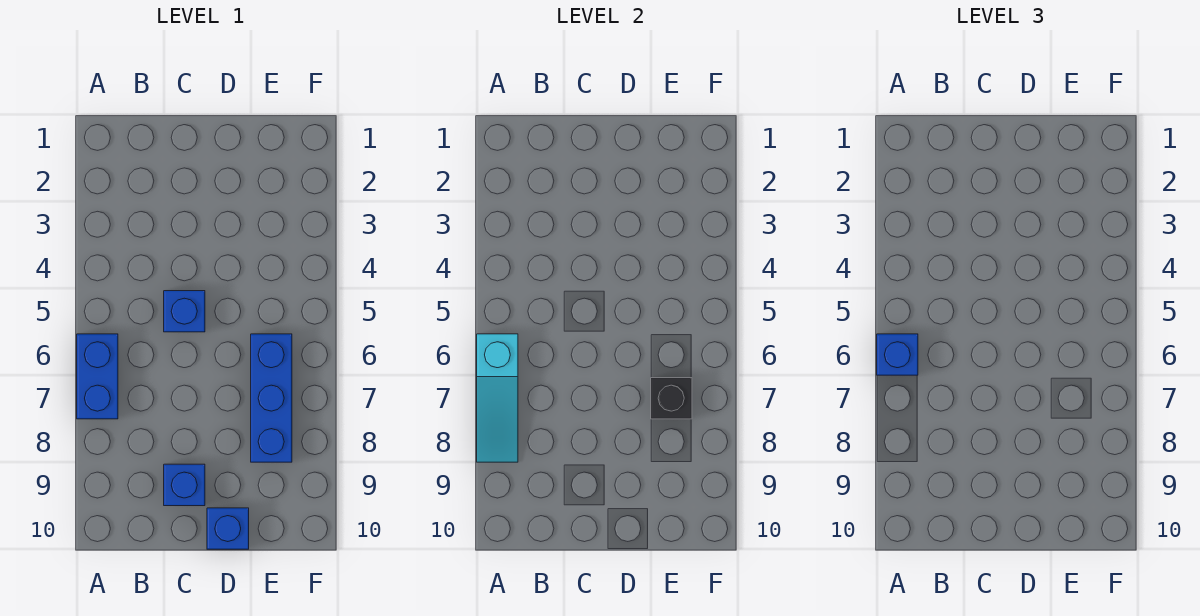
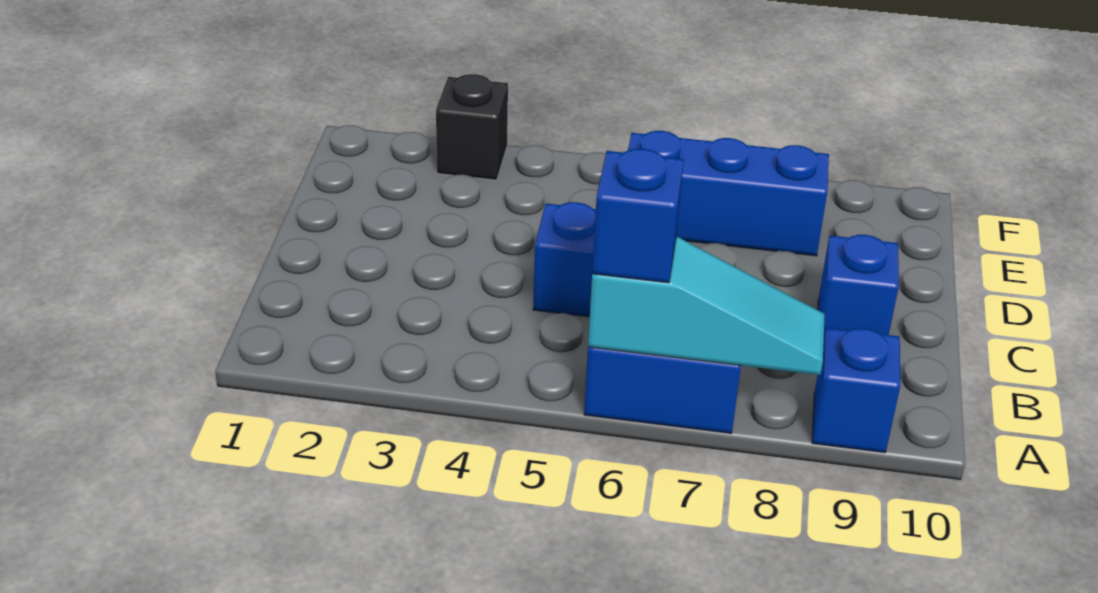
blue 1x1 brick [207,508,249,549] -> blue 1x1 brick moved to [812,328,900,453]
black 1x1 brick [651,378,692,419] -> black 1x1 brick moved to [436,74,508,180]

